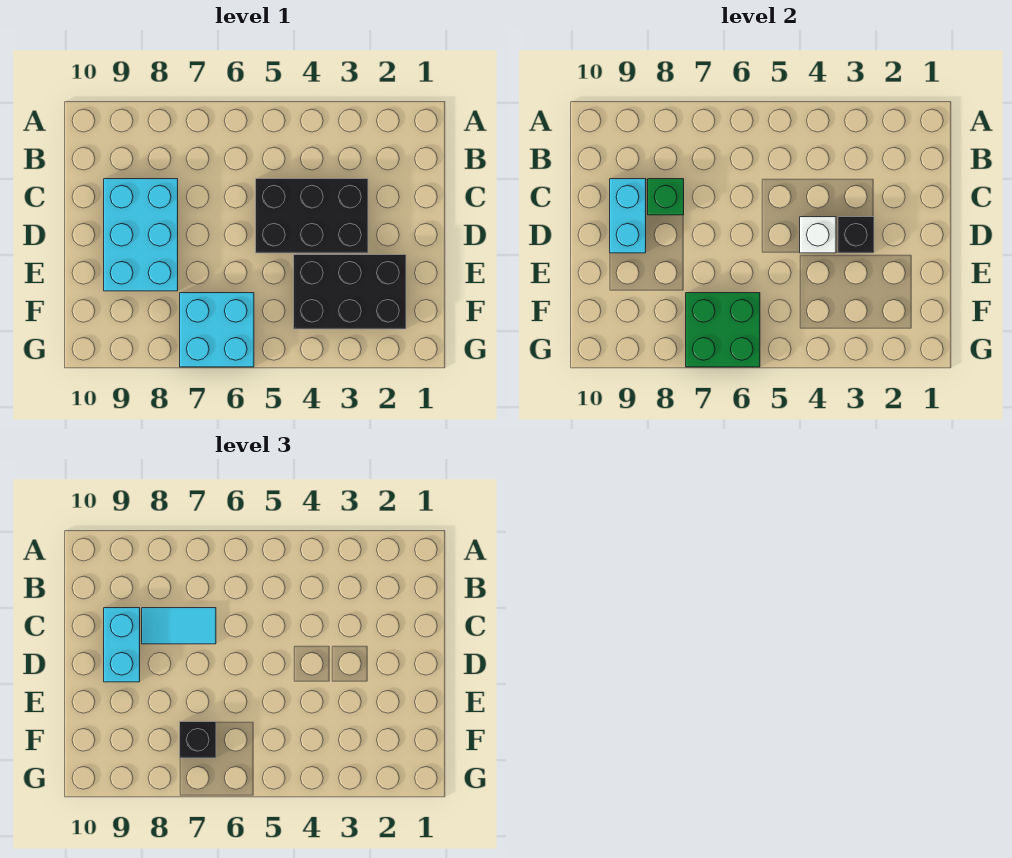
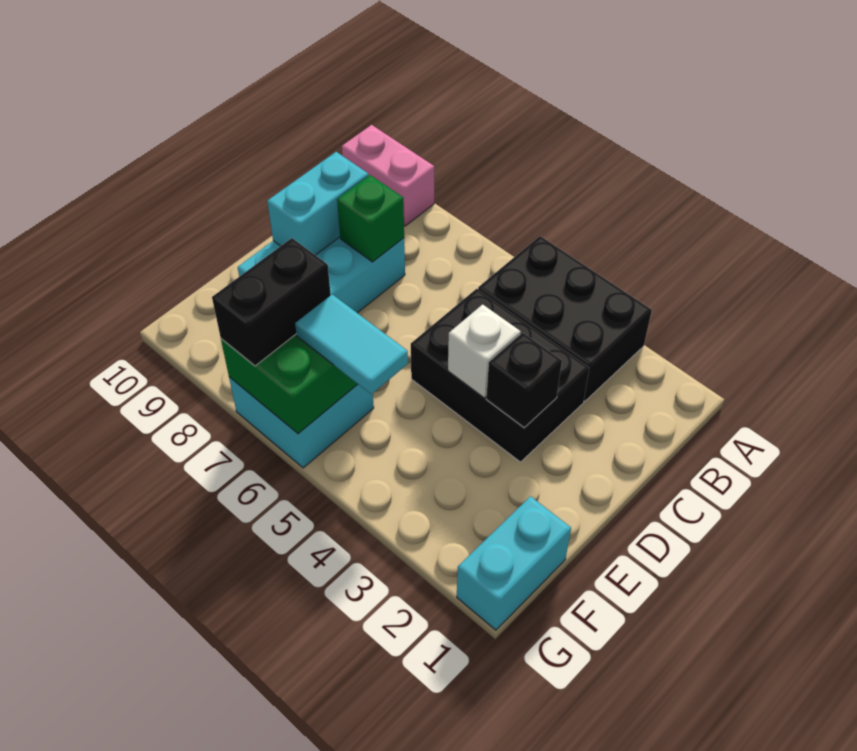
none -> pink 1x2 brick [342,125,434,226]
cyan 1x2 tile [142,608,216,644] -> cyan 1x2 tile moved to [295,294,408,394]
cyan 1x2 brick [104,608,140,682] -> cyan 1x2 brick moved to [457,496,571,630]
black 2x3 brick [294,255,406,329] -> black 2x3 brick moved to [478,236,652,401]
black 1x1 brick [180,722,216,758] -> black 1x2 brick [212,238,331,366]

